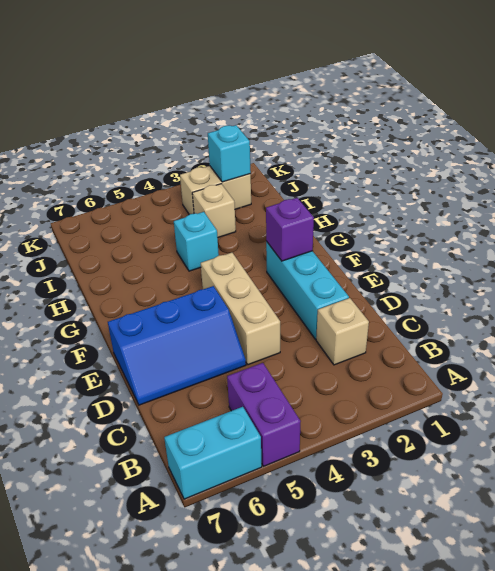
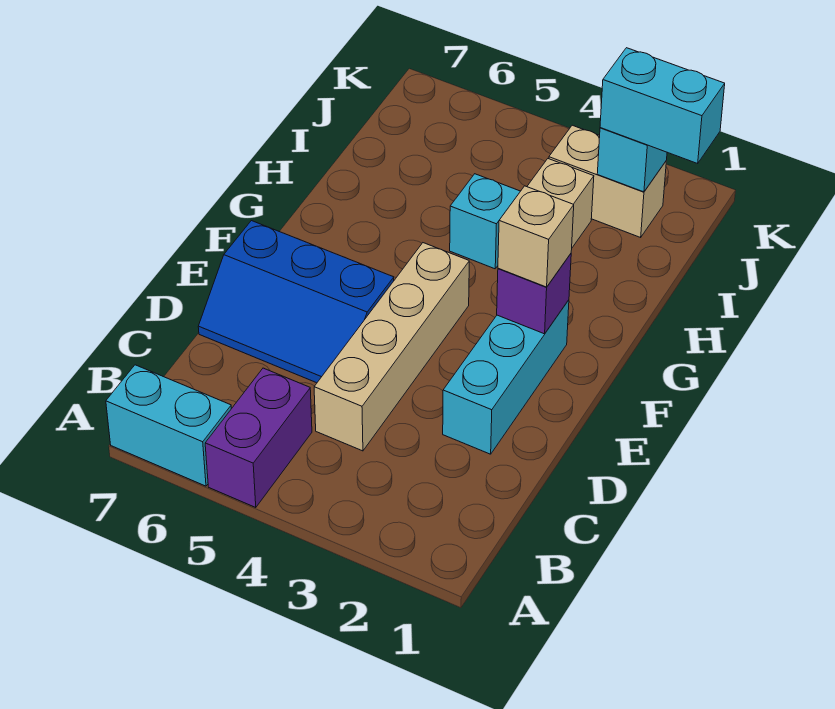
tan 1x1 brick [316,298,369,365] -> tan 1x1 brick moved to [498,186,574,287]
tan 1x3 brick [201,253,280,365] -> tan 1x4 brick [314,243,469,451]
none -> cyan 1x2 brick [600,48,725,163]

